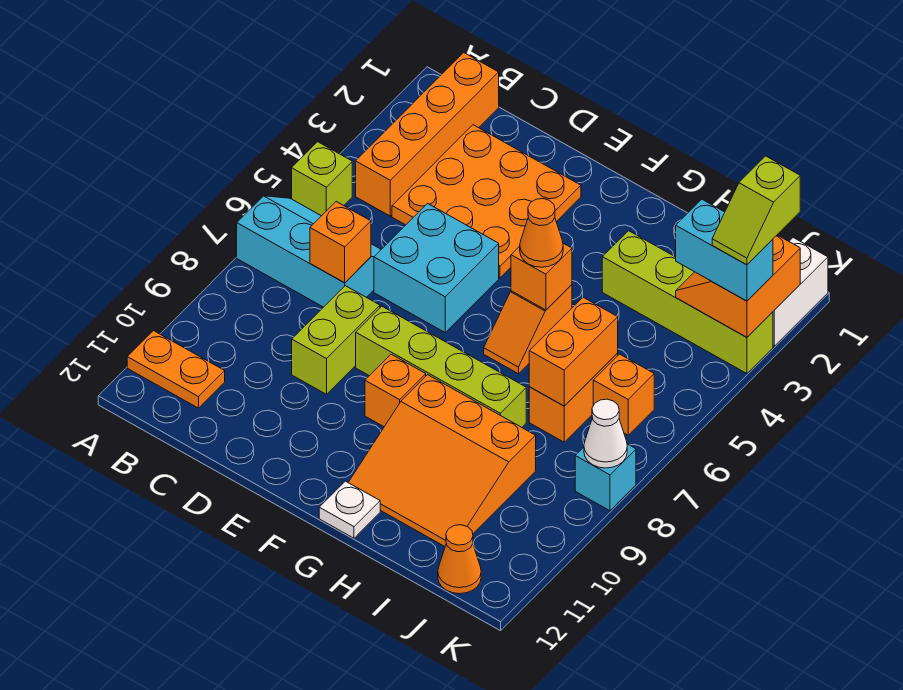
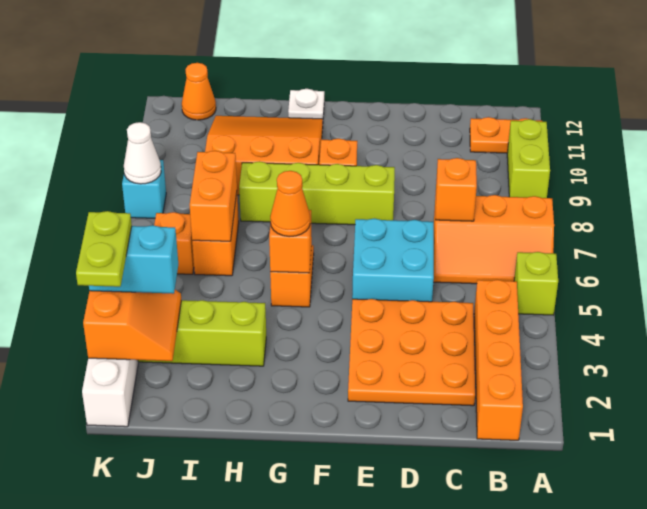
cyan 2x3 slope [237,196,381,307] -> orange 2x3 slope [433,195,554,284]
lime 1x2 brick [292,286,380,394] -> lime 1x2 brick moved to [507,119,550,198]
lime 1x2 slope [712,156,800,265] -> lime 1x2 plate [76,211,132,287]

